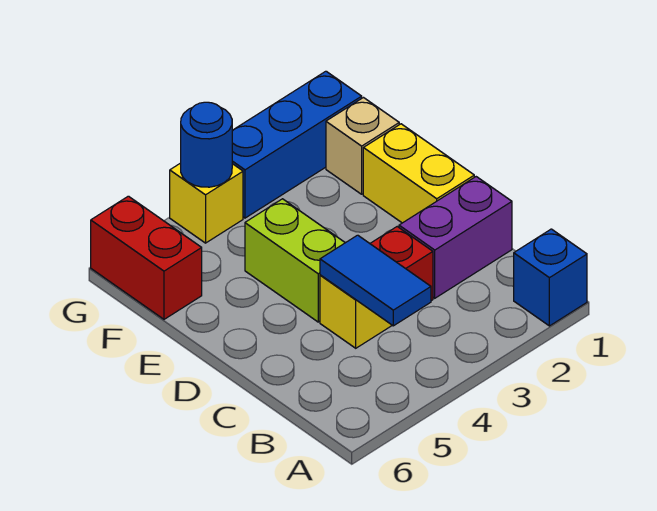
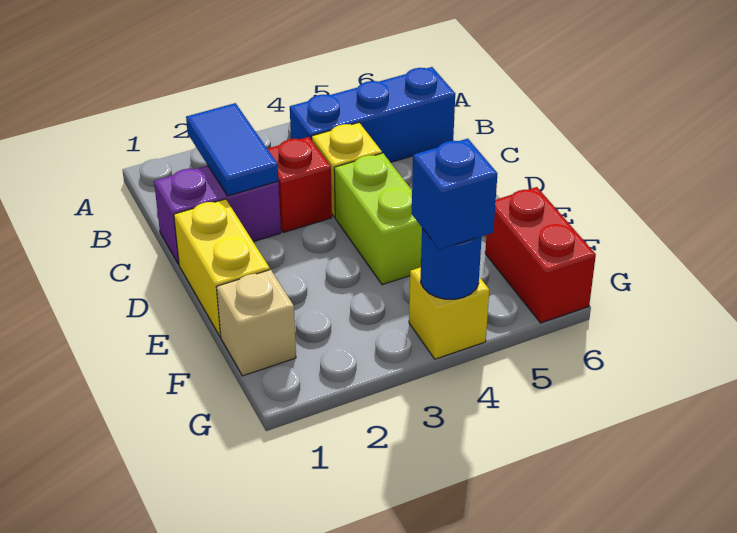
blue 1x1 brick [514,229,587,326] -> blue 1x1 brick moved to [412,139,498,250]
blue 1x2 tile [320,235,431,326] -> blue 1x2 tile moved to [186,103,278,196]
blue 1x3 brick [232,71,362,218] -> blue 1x3 brick moved to [290,67,455,162]

